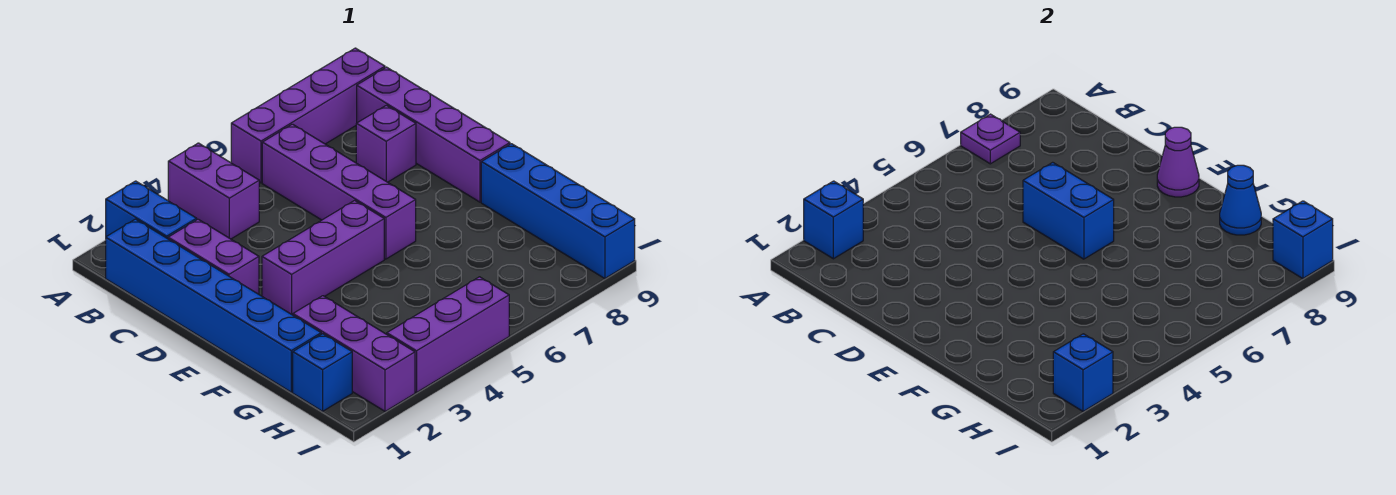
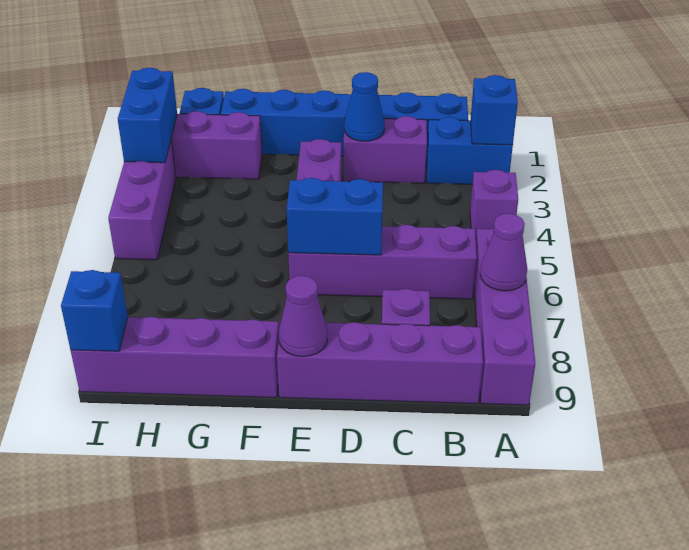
purple 1x2 brick [168,143,259,239] -> purple 1x1 brick [470,170,518,238]
purple 1x1 plate [961,114,1020,164] -> purple 1x1 cone [480,214,527,291]
blue 1x4 brick [481,144,635,279] -> purple 1x4 brick [71,317,279,398]
blue 1x1 cone [1220,165,1261,235] -> blue 1x1 cone moved to [344,72,385,141]
blue 1x1 brick [1053,334,1113,411] -> blue 1x2 brick [118,68,177,163]

